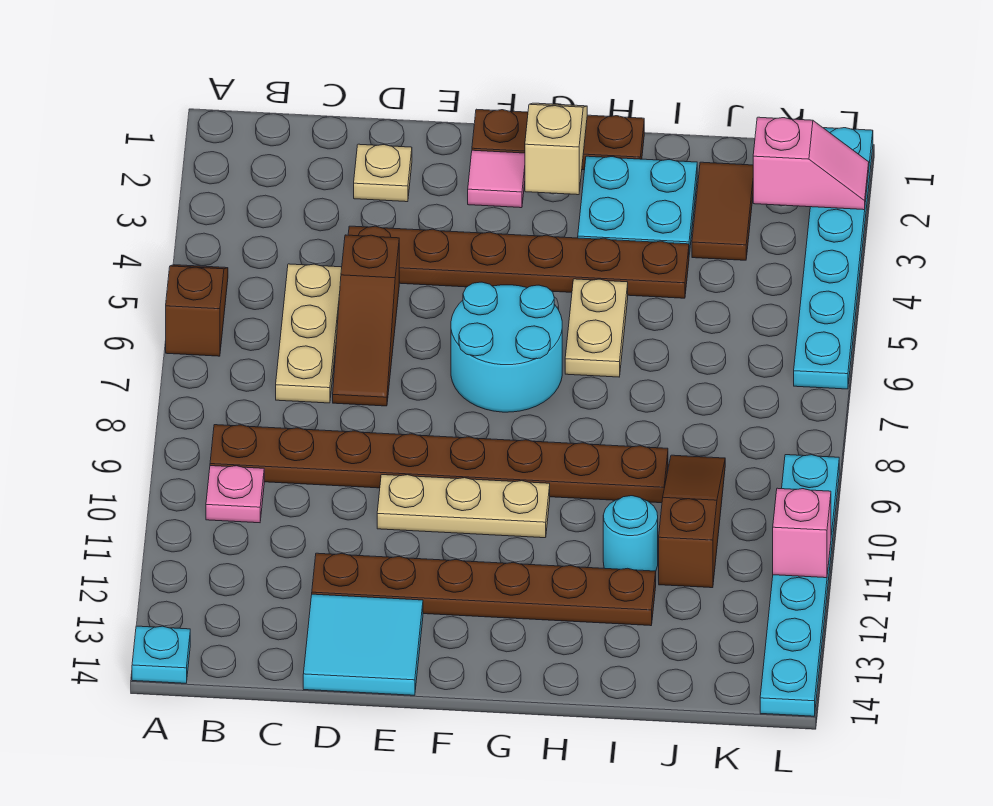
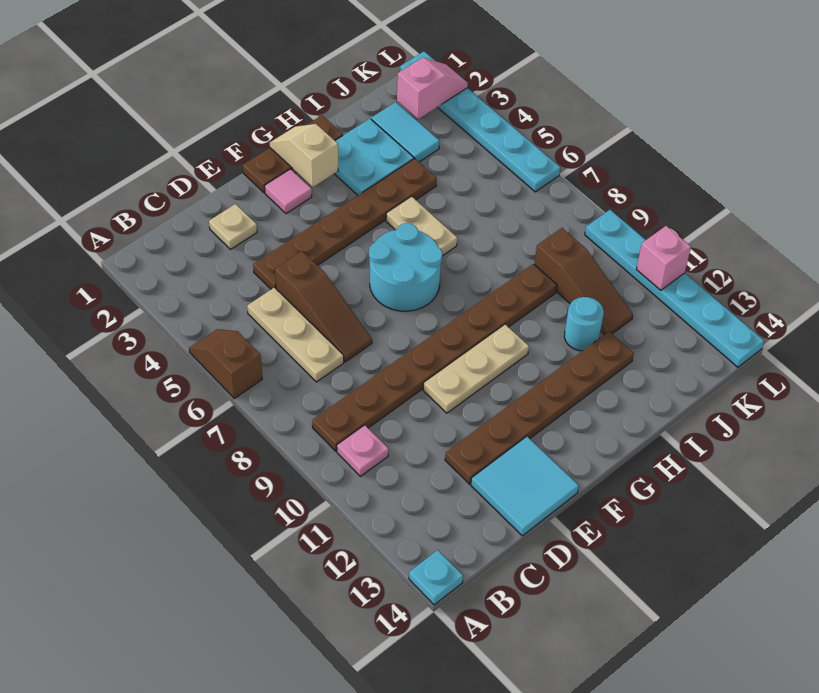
brown 1x2 tile [692,162,753,260] -> cyan 1x2 tile [371,102,440,162]
brown 1x3 slope [659,455,725,588] -> brown 1x3 slope turned to [534,228,633,335]

